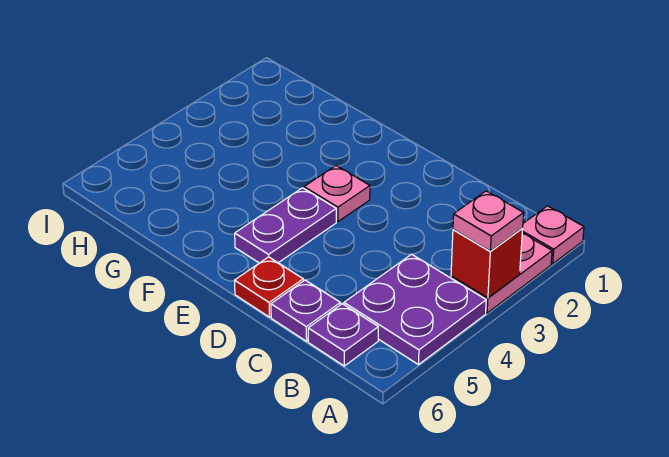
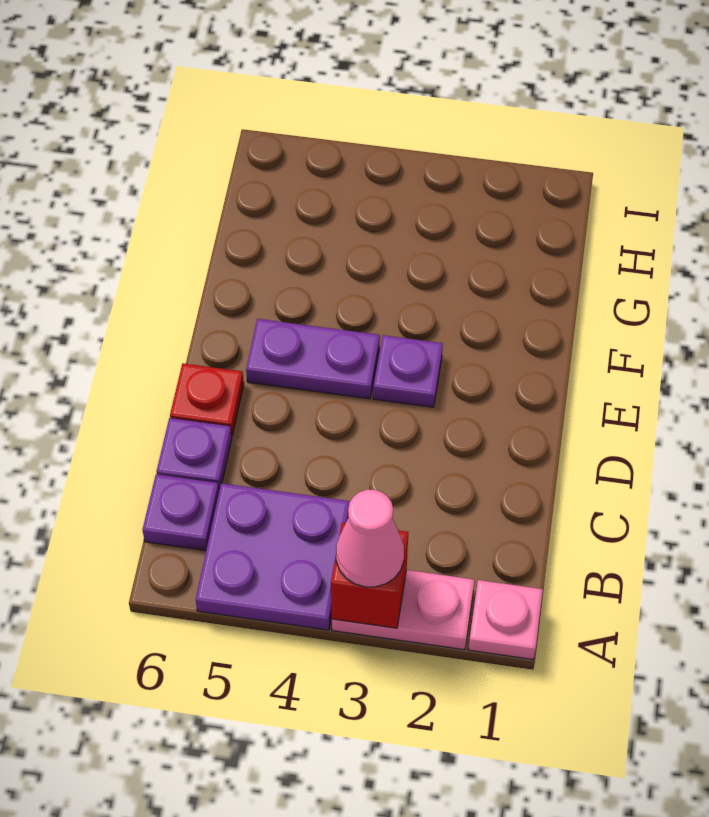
pink 1x1 plate [453,191,524,251] -> pink 1x1 cone [336,490,404,587]
pink 1x1 plate [304,166,370,222] -> purple 1x1 plate [373,335,443,407]

